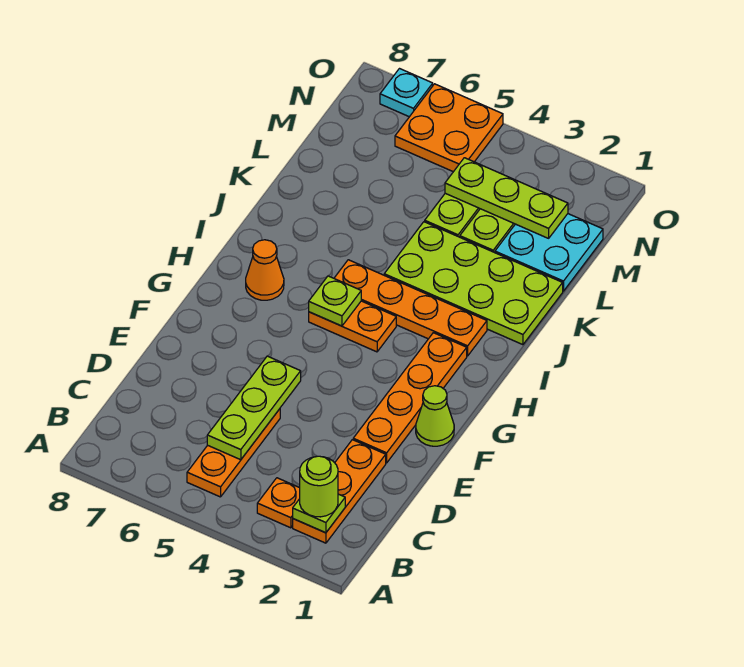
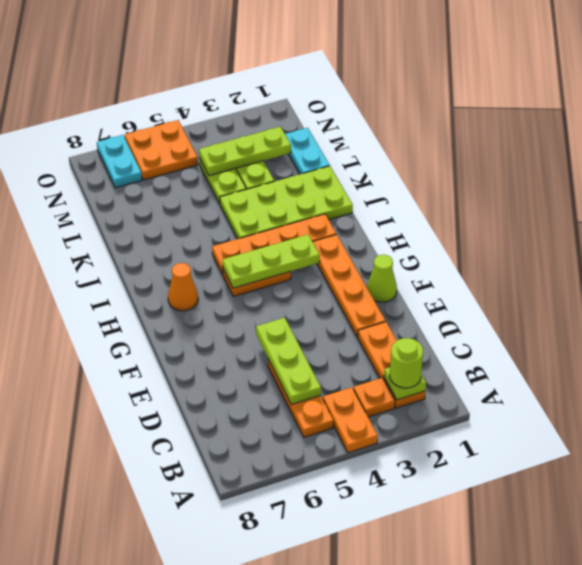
none -> orange 1x2 plate [323,387,378,453]
lime 1x1 plate [309,276,361,326] -> lime 1x3 plate [222,235,320,288]
cyan 2x2 plate [495,214,603,291] -> cyan 1x2 plate [285,128,330,174]
cyan 1x1 plate [380,69,433,117] -> cyan 1x2 plate [97,135,142,188]

